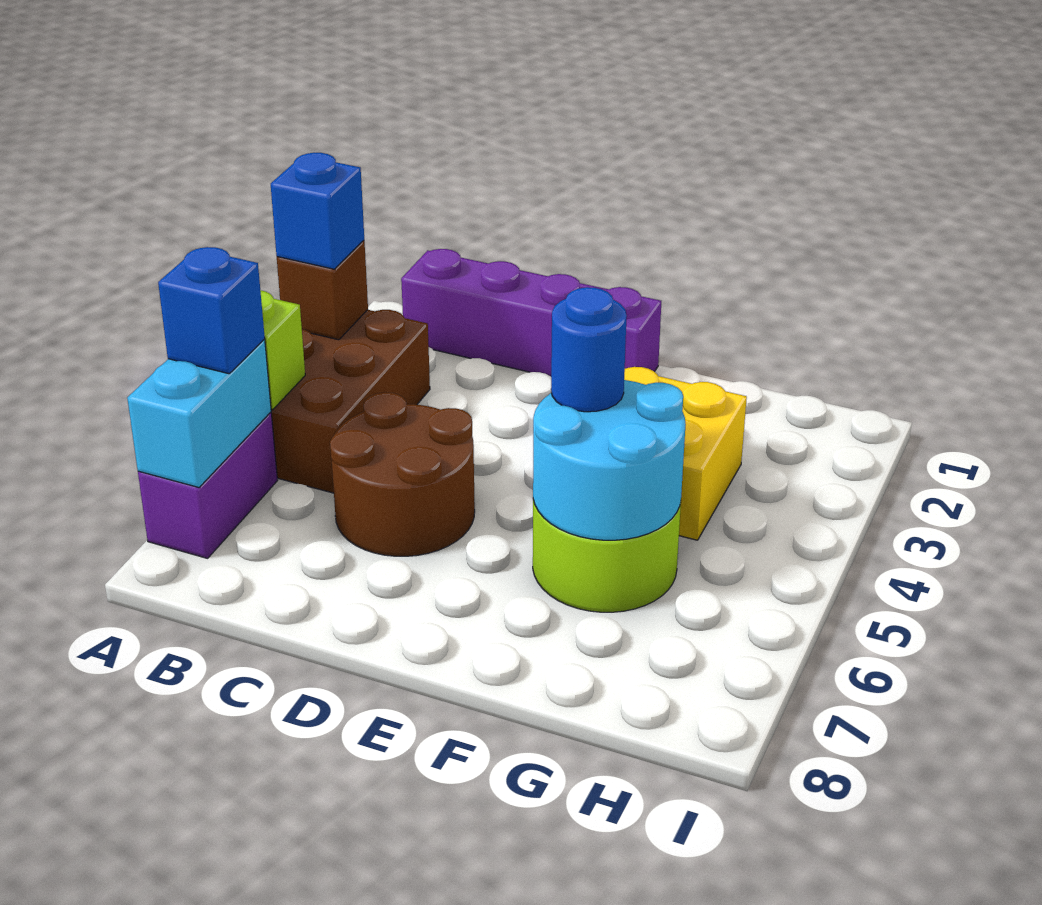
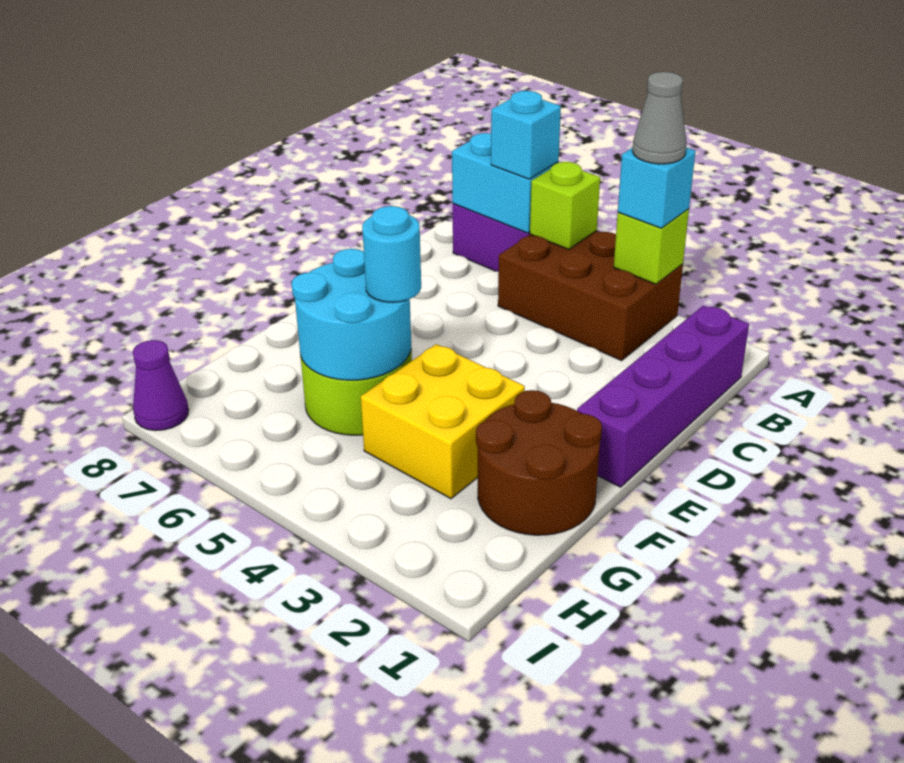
brown 1x1 brick [277,241,368,340] -> lime 1x1 brick [614,209,689,284]
blue 1x1 brick [271,153,364,269] -> cyan 1x1 brick [618,147,695,228]
none -> grey 1x1 cone [632,72,687,164]
blue 1x1 brick [158,247,265,374] -> cyan 1x1 brick [491,91,561,179]
brown 2x2 round brick [330,392,475,556] -> brown 2x2 round brick moved to [476,390,602,535]
blue 1x1 round brick [551,287,627,412] -> cyan 1x1 round brick [362,206,421,302]
none -> purple 1x1 cone [133,340,189,431]

